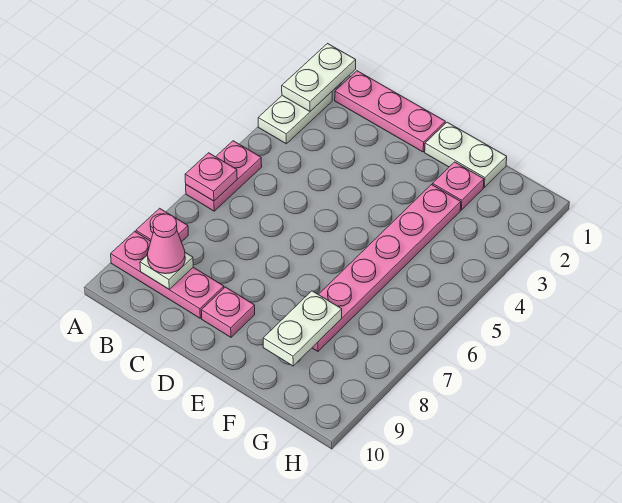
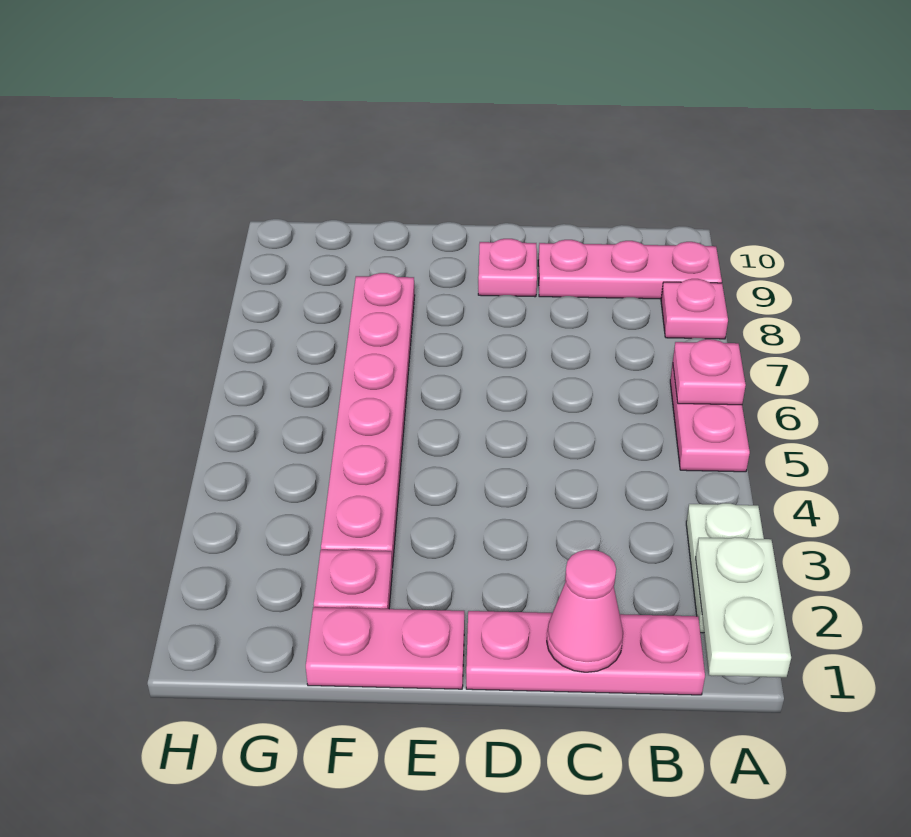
white 1x1 plate [140,253,193,289] -> none
pink 1x1 cone [148,214,185,274] -> pink 1x1 cone moved to [547,550,623,672]
white 1x2 plate [425,122,507,187] -> pink 1x2 plate [306,607,464,689]
white 1x2 plate [263,291,342,366] -> none

